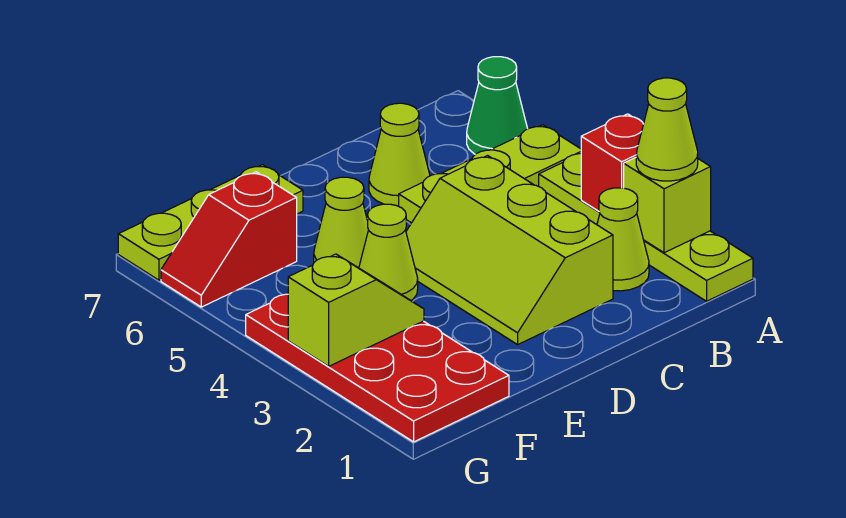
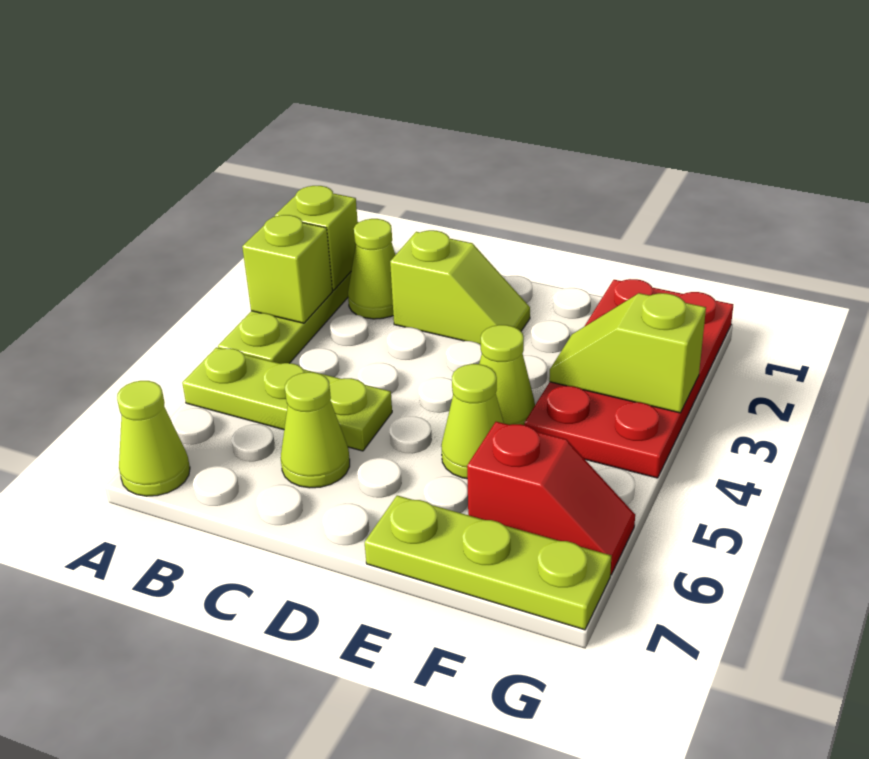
lime 1x1 cone [636,78,698,181] -> lime 1x1 cone moved to [117,381,190,496]
red 1x1 brick [581,114,643,211] -> lime 1x1 brick [242,215,332,323]
green 1x1 cone [467,57,528,154] -> none
lime 2x3 slope [406,156,613,345] -> lime 1x2 slope [390,230,530,345]

